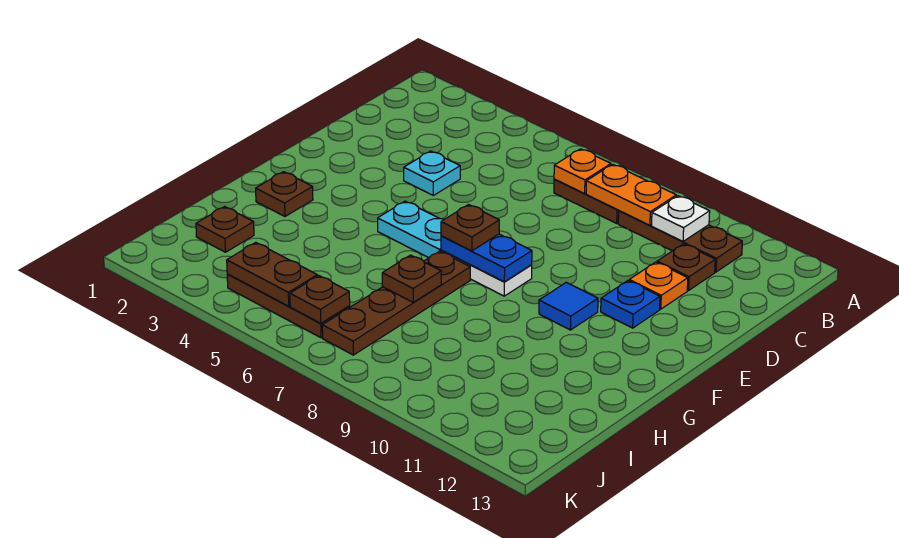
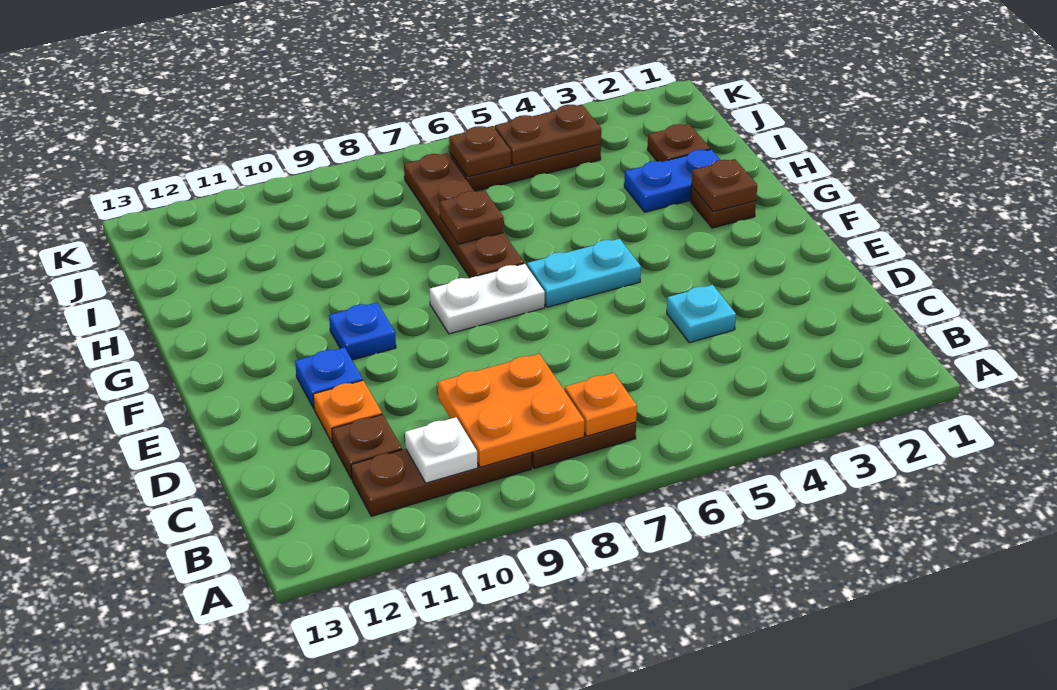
orange 1x2 plate [586,164,676,225] -> orange 2x2 plate [438,354,585,467]
blue 1x2 plate [441,234,532,282] -> blue 1x2 plate moved to [624,149,720,212]
brown 1x1 plate [441,205,499,251] -> brown 1x1 plate moved to [692,159,757,212]
blue 1x1 tile [539,282,598,330] -> blue 1x1 plate [329,302,396,360]

